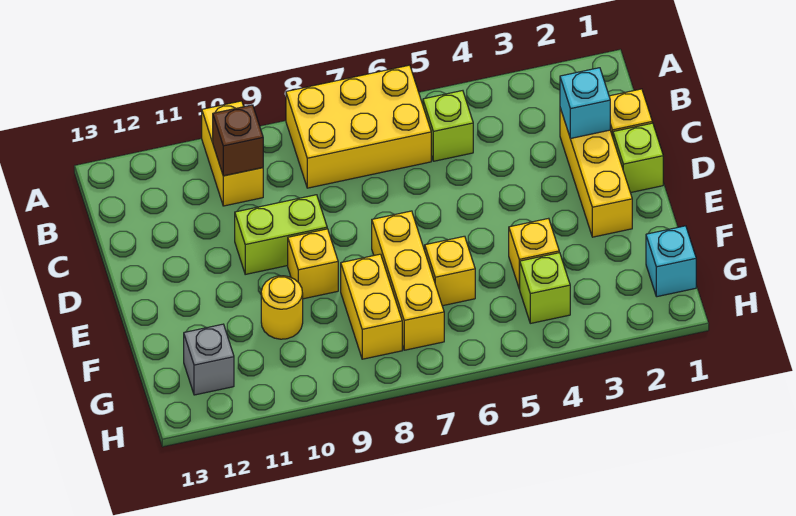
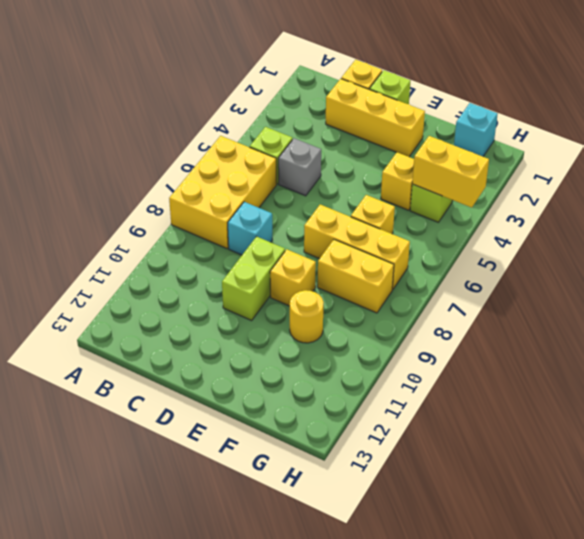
yellow 1x2 brick [202,101,263,206] -> yellow 1x2 brick moved to [412,136,489,208]
brown 1x1 brick [213,105,263,176] -> none
cyan 1x1 brick [560,68,610,139] -> cyan 1x1 brick moved to [228,202,272,255]
grey 1x1 brick [184,324,234,395] -> grey 1x1 brick moved to [278,138,321,196]

